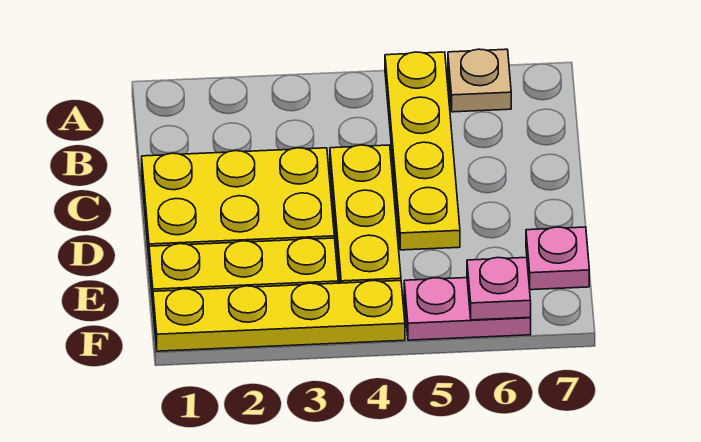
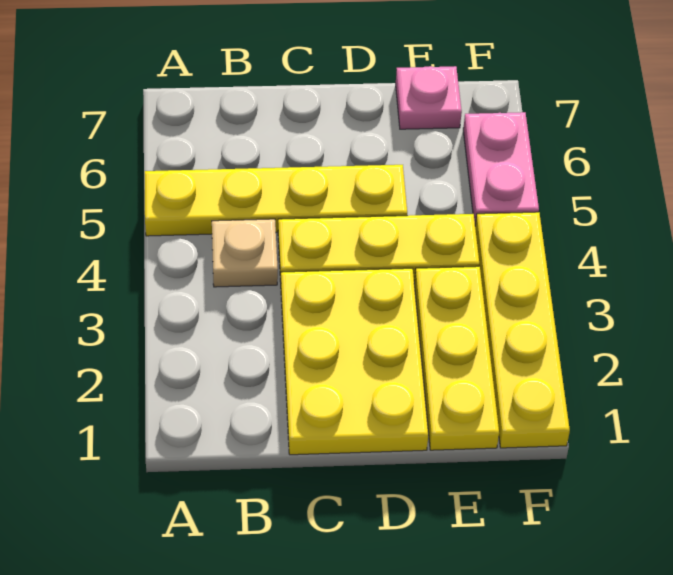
tan 1x1 plate [448,49,511,112] -> tan 1x1 plate moved to [212,219,278,287]
pink 1x1 plate [467,257,531,320] -> none

